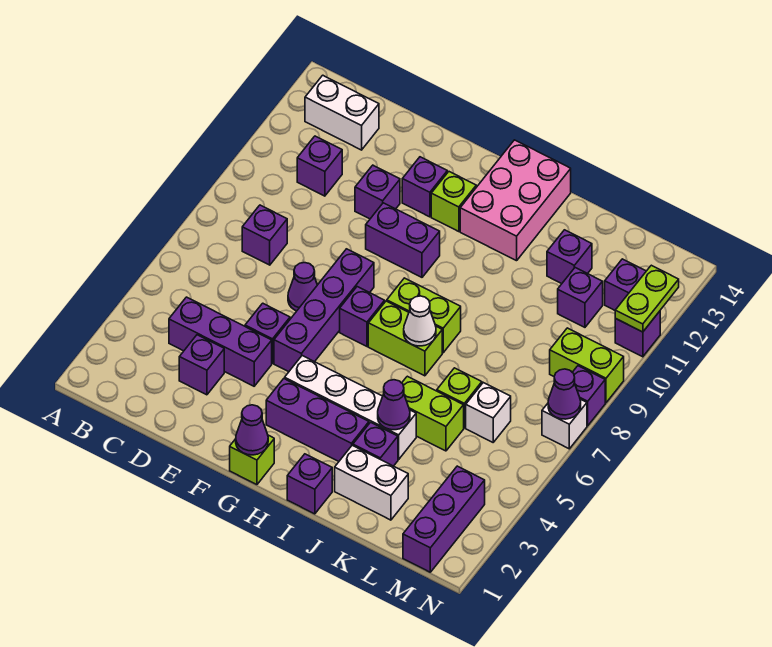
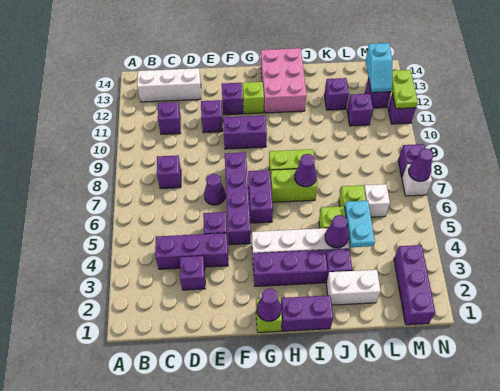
white 1x2 brick [305,75,379,150] -> white 1x3 brick [137,68,201,102]
purple 1x1 brick [340,287,385,346] -> purple 1x2 brick [248,170,273,223]
purple 1x1 brick [287,454,332,514] -> purple 1x2 brick [281,295,333,331]
white 1x1 cone [404,296,436,346] -> purple 1x1 cone [295,154,317,187]
none -> cyan 1x2 plate [345,201,375,247]
lime 1x2 brick [550,328,624,403] -> none
none -> cyan 1x2 slope [366,43,392,93]

